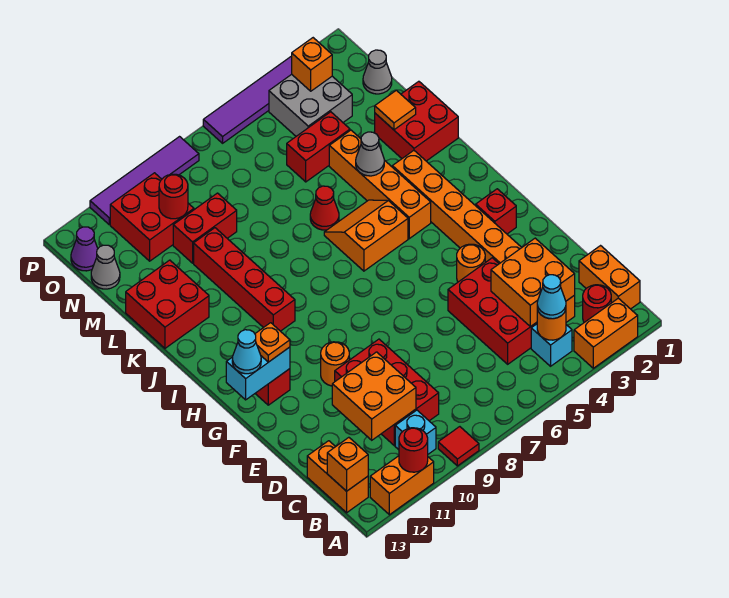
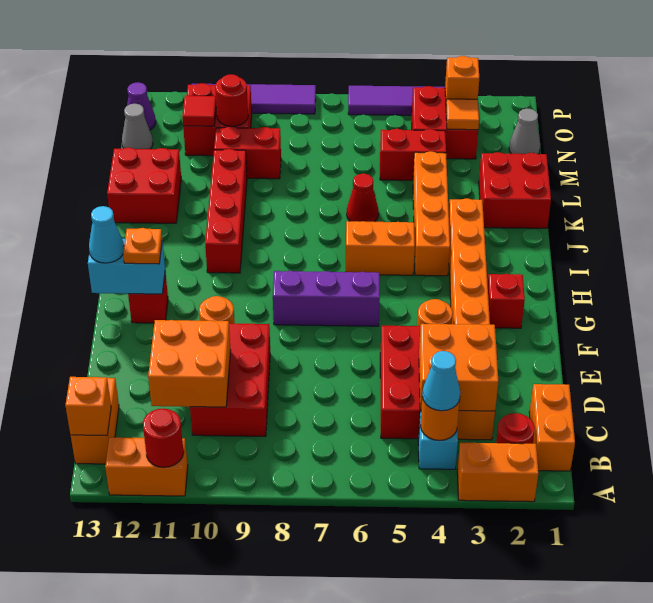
red 1x1 tile [438,427,479,466] -> red 1x1 tile moved to [182,96,216,126]
cyan 1x1 brick [395,410,436,454] -> none
none -> purple 1x3 brick [273,271,380,326]
grey 1x1 cone [356,132,384,176] -> none
orange 1x1 tile [375,90,416,130] -> orange 1x1 tile moved to [446,99,479,130]
grey 2x2 brick [269,74,352,136] -> red 2x2 brick [412,86,478,159]

